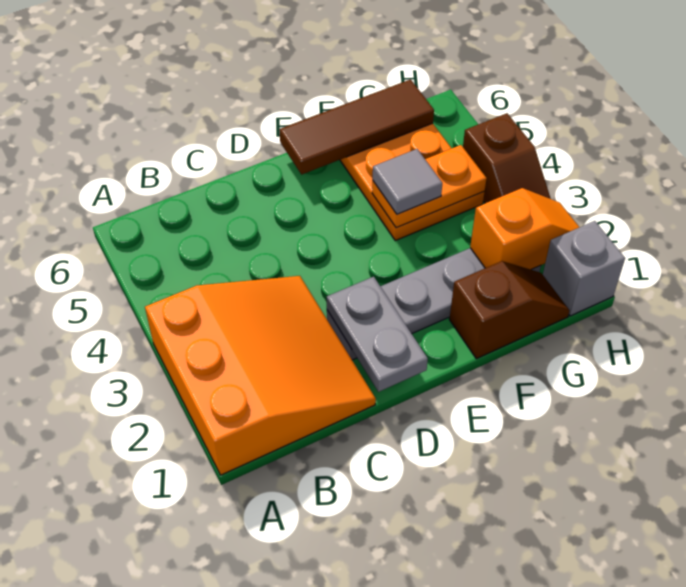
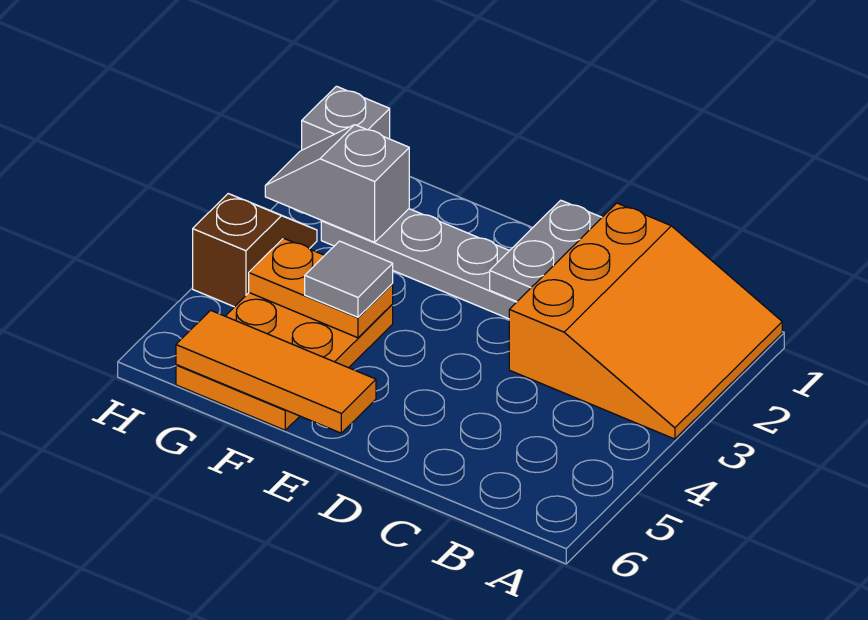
orange 3x3 slope [145,276,376,475] -> orange 3x3 slope turned to [509,203,782,439]
brown 1x3 tile [279,79,434,175] -> orange 1x3 tile [176,310,376,433]
brown 1x2 slope [449,261,570,359] -> none
orange 1x2 slope [470,188,579,270] -> grey 1x2 slope [265,125,410,242]

